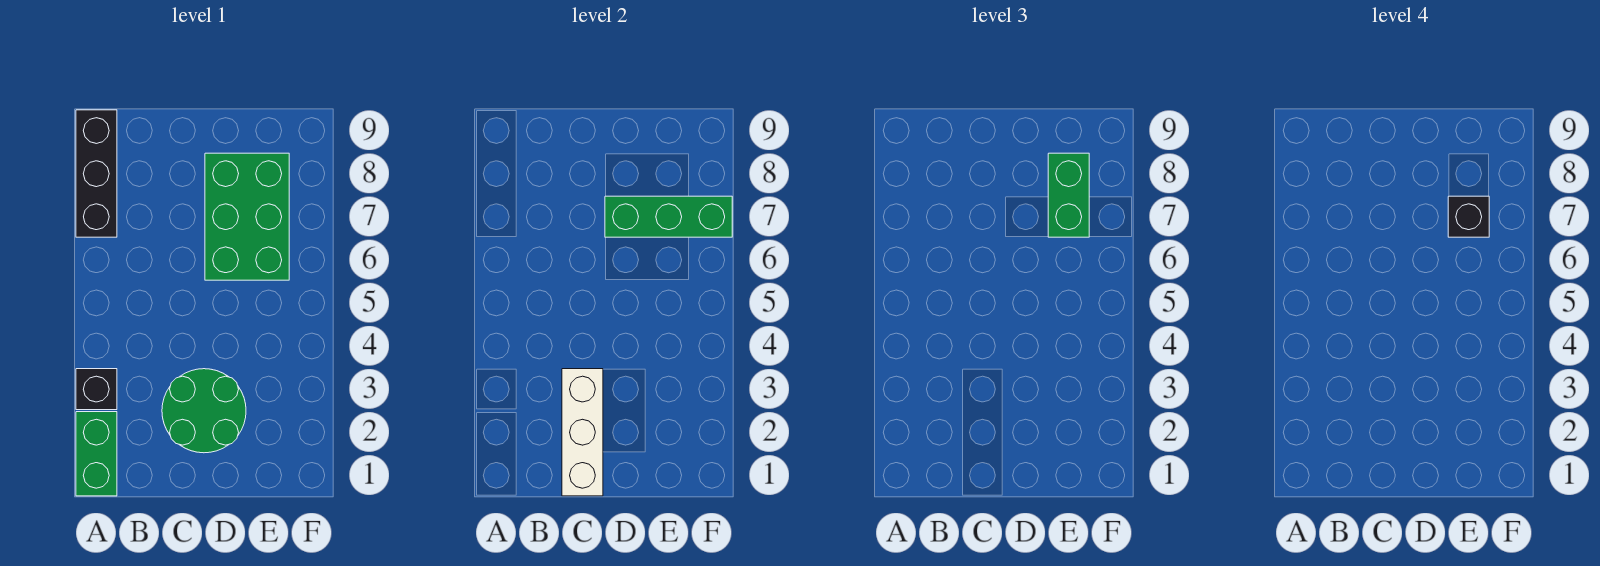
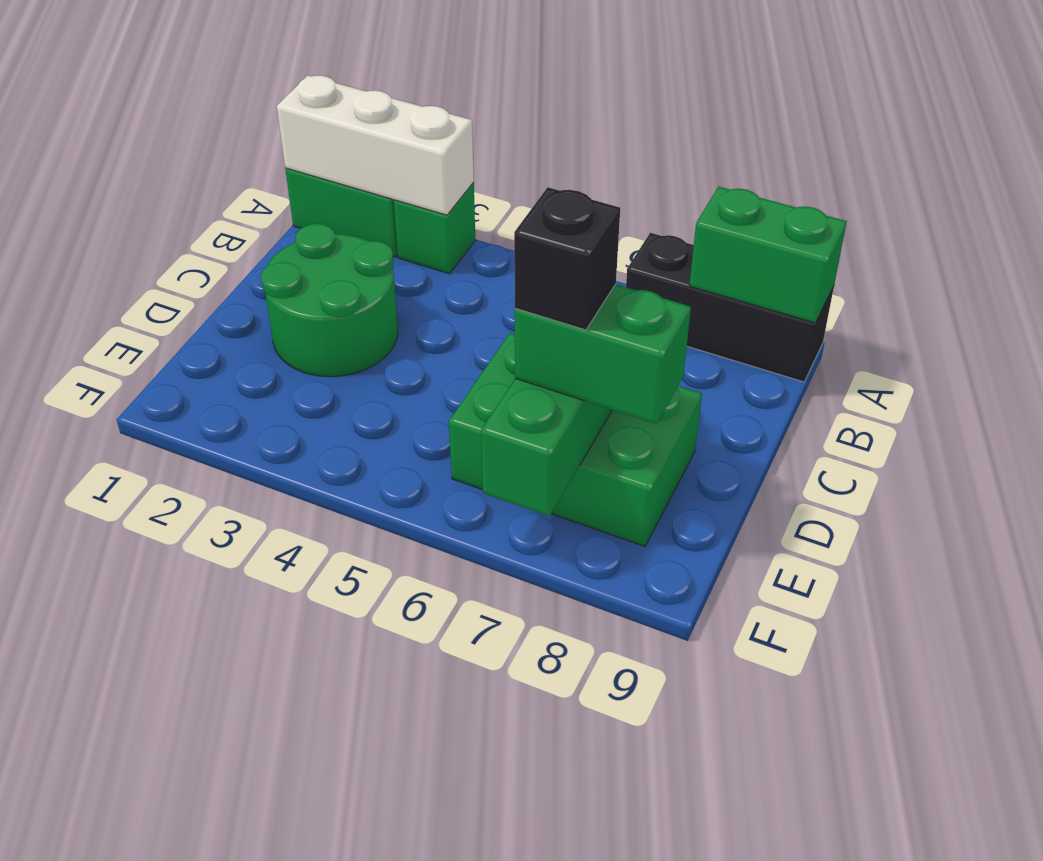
black 1x1 brick [76,369,117,410] -> green 1x1 brick [394,182,475,274]
none -> green 1x2 brick [689,187,847,323]
white 1x3 brick [562,369,603,496] -> white 1x3 brick moved to [277,75,474,215]

